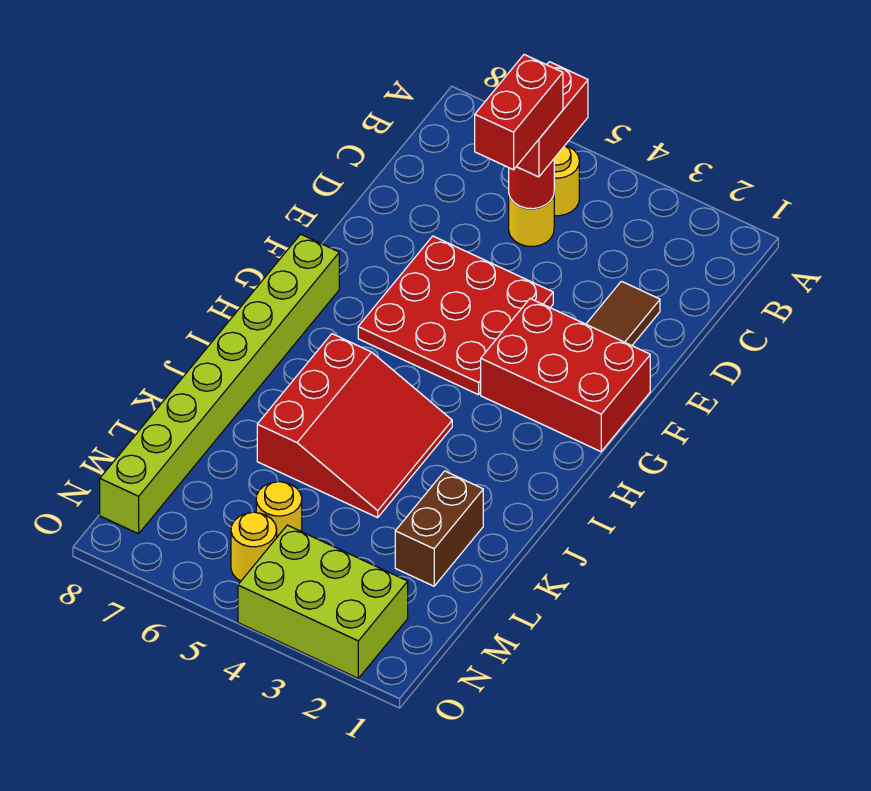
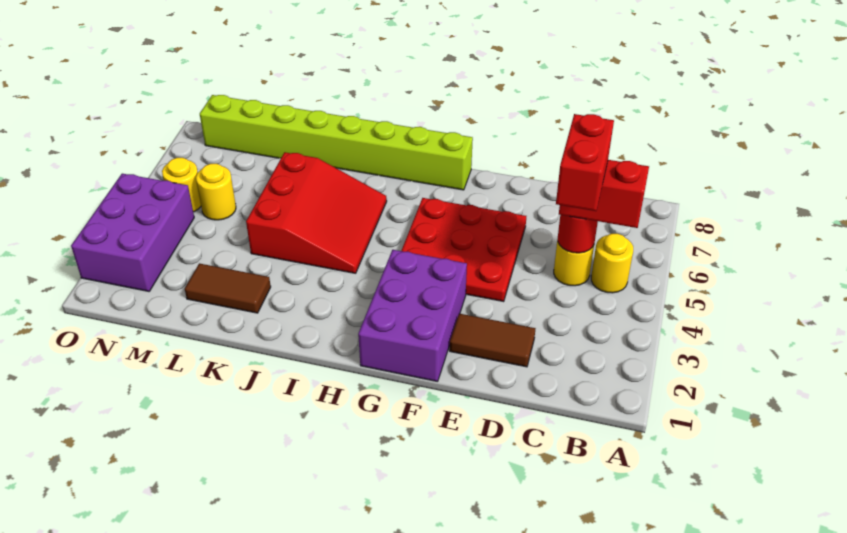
red 1x2 brick [475,55,563,170] -> red 1x2 brick turned to [556,114,614,211]
red 2x3 brick [481,299,650,452] -> purple 2x3 brick [358,250,467,382]
red 3x3 slope [257,334,452,518] -> red 3x3 slope turned to [246,152,387,273]
brown 1x2 brick [395,471,483,586] -> brown 1x2 tile [185,263,271,313]
lime 2x3 brick [238,525,408,678] -> purple 2x3 brick [71,174,194,291]

